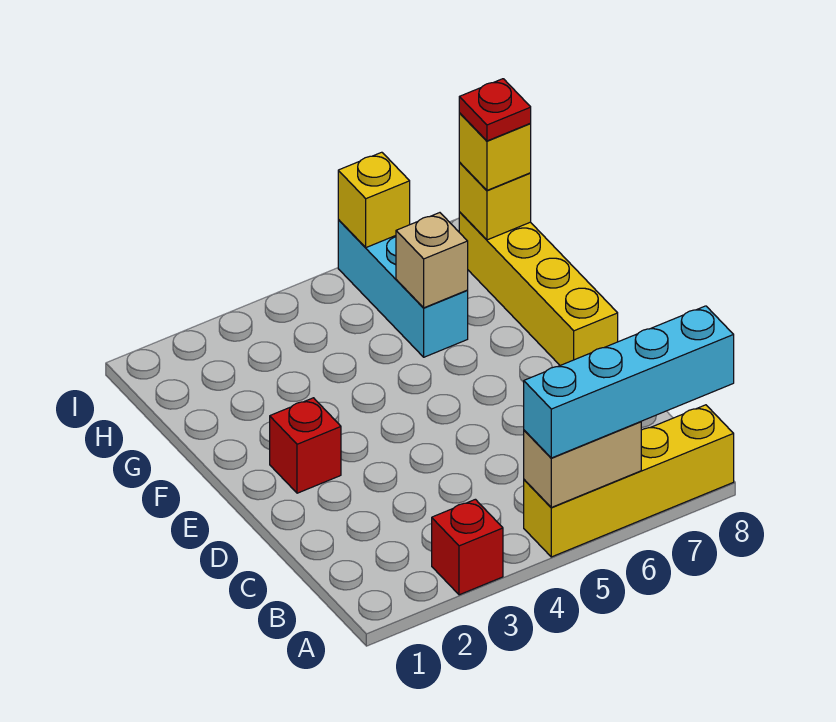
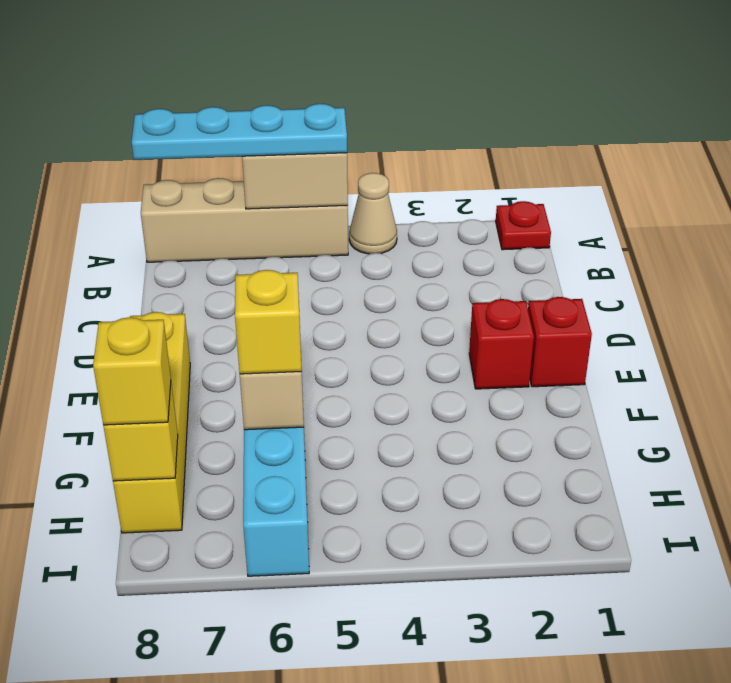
red 1x1 brick [432,499,503,595] -> red 1x1 brick moved to [528,297,592,387]
none -> tan 1x1 cone [349,173,397,254]
yellow 1x4 brick [524,405,734,557] -> tan 1x4 brick [141,178,348,262]
cyan 1x4 brick [524,306,734,458] -> cyan 1x4 plate [132,104,347,160]
red 1x1 plate [459,79,531,141] -> red 1x1 plate moved to [496,201,551,250]
yellow 1x1 brick [338,152,410,248] -> yellow 1x1 brick moved to [235,270,302,374]

